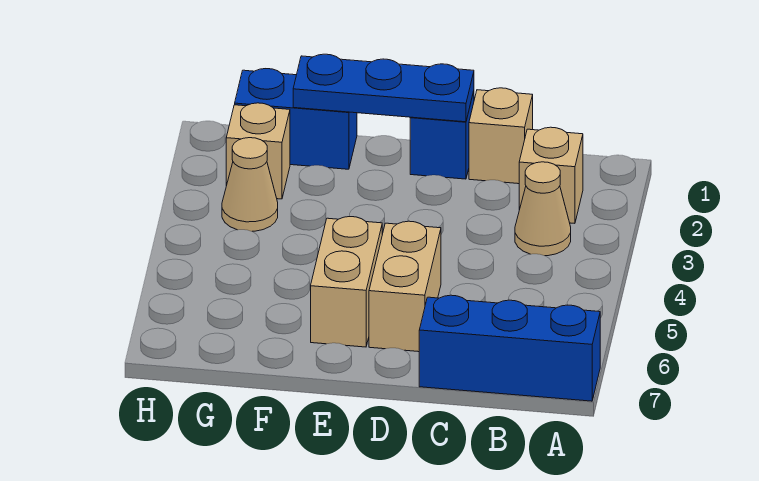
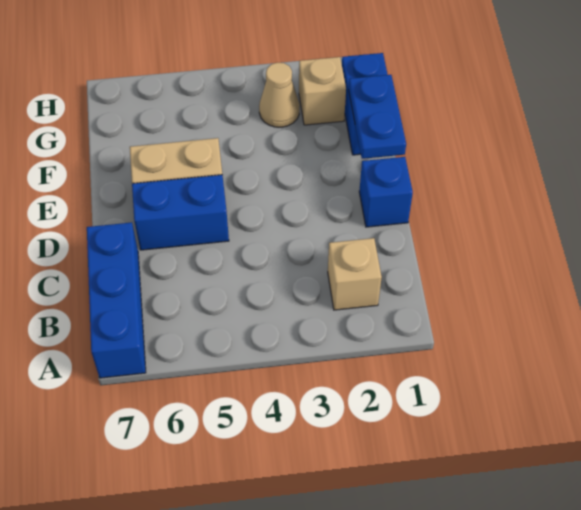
tan 1x1 cone [515,162,571,256] -> none
tan 1x1 brick [469,88,533,184] -> none
blue 1x3 plate [293,54,474,122] -> blue 1x2 plate [349,75,406,159]
tan 1x2 brick [369,221,441,352] -> blue 1x2 brick [132,175,229,250]

